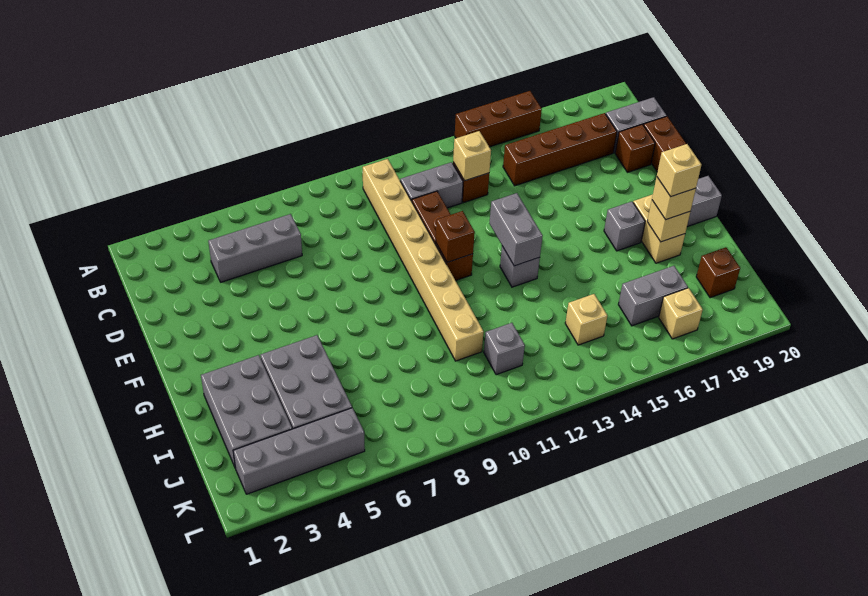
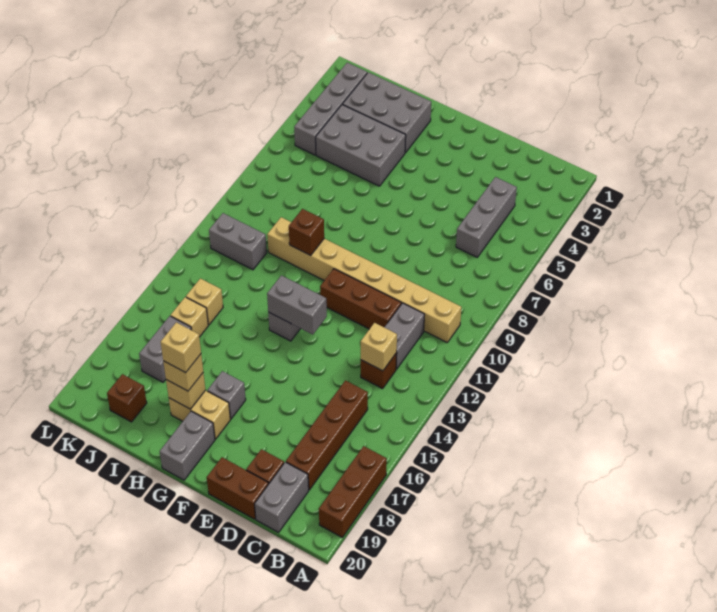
brown 1x3 brick [455,91,542,147] -> brown 1x3 brick moved to [319,446,387,537]
brown 1x1 brick [436,211,475,262] -> brown 1x1 brick moved to [289,209,324,255]
grey 1x1 brick [484,323,525,375] -> grey 1x2 brick [209,213,267,270]
tan 1x1 brick [659,288,703,339] -> tan 1x1 brick moved to [171,297,208,337]

